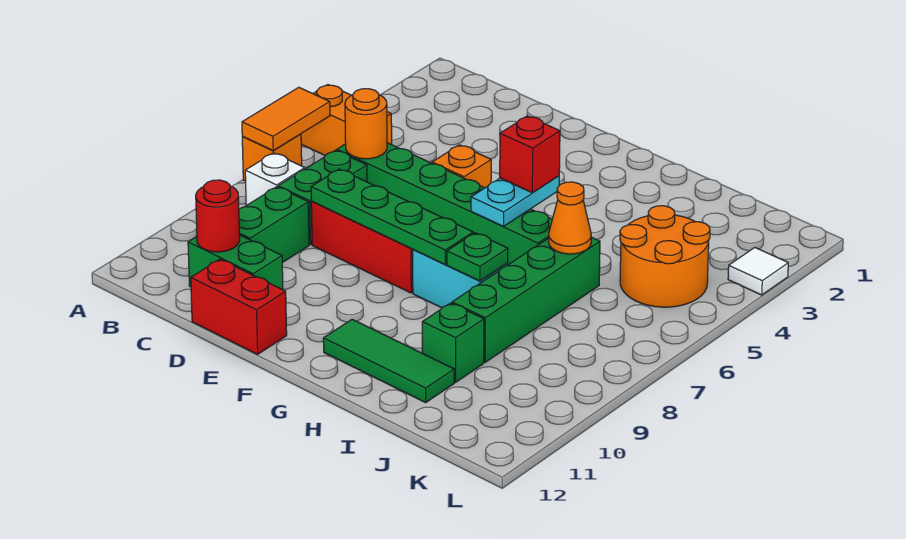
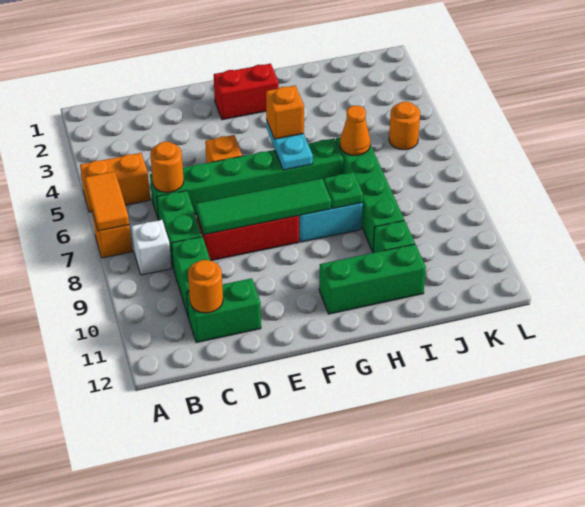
red 1x1 round brick [196,180,240,252] -> orange 1x1 round brick [188,260,223,313]
green 1x4 plate [311,169,473,264] -> green 1x4 tile [196,179,331,235]
red 1x2 brick [191,259,287,354] -> red 1x2 brick moved to [214,64,279,120]
red 1x1 brick [500,116,560,193] -> orange 1x1 brick [266,86,304,139]
green 1x3 tile [323,319,454,403] -> green 1x3 brick [319,244,426,314]
orange 2x2 round brick [620,206,710,307] -> orange 1x1 round brick [389,102,420,150]
white 1x1 tile [728,248,788,295] -> none

